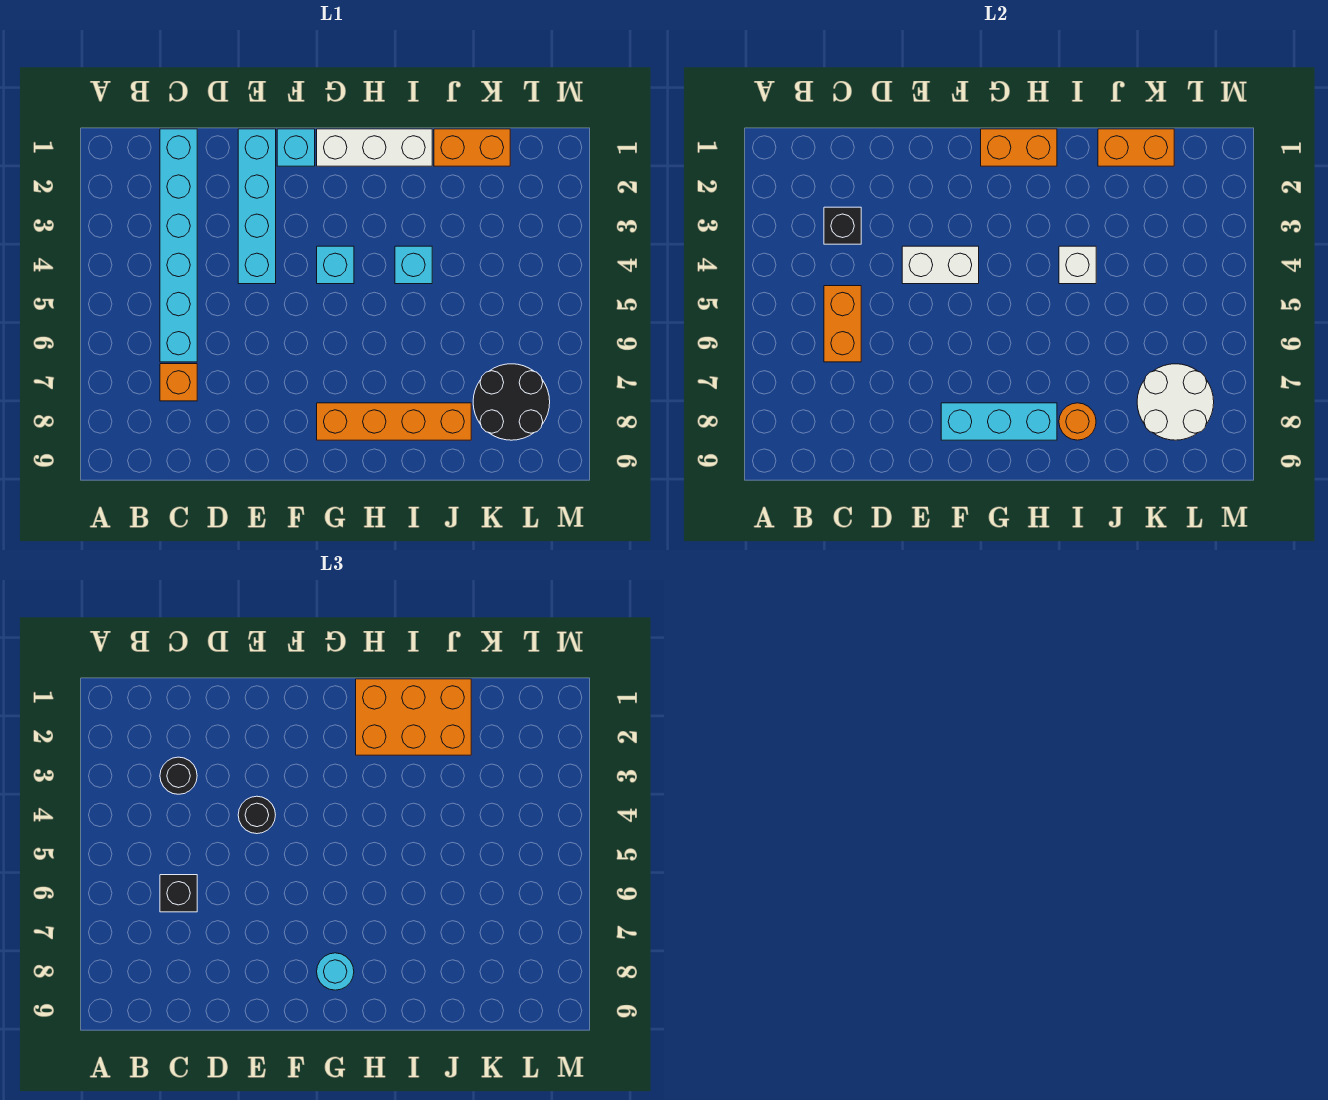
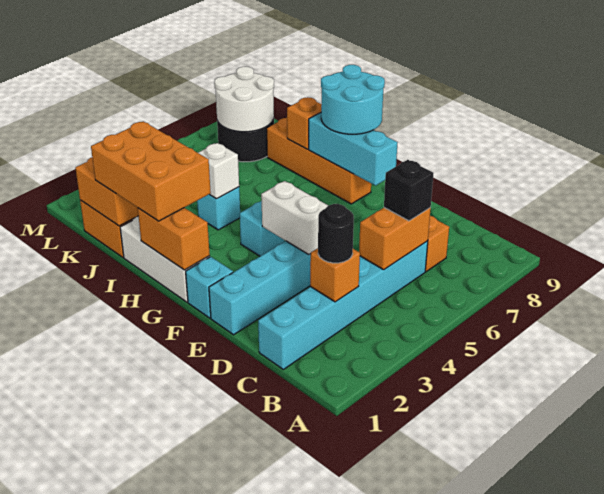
black 1x1 brick [824,207,861,244] -> orange 1x1 brick [310,248,360,302]
black 1x1 round brick [238,796,275,834] -> none
cyan 1x1 round brick [317,953,354,990] -> cyan 2x2 round brick [321,65,385,134]
orange 1x1 round brick [1059,403,1096,440] -> orange 1x1 brick [287,97,322,149]

